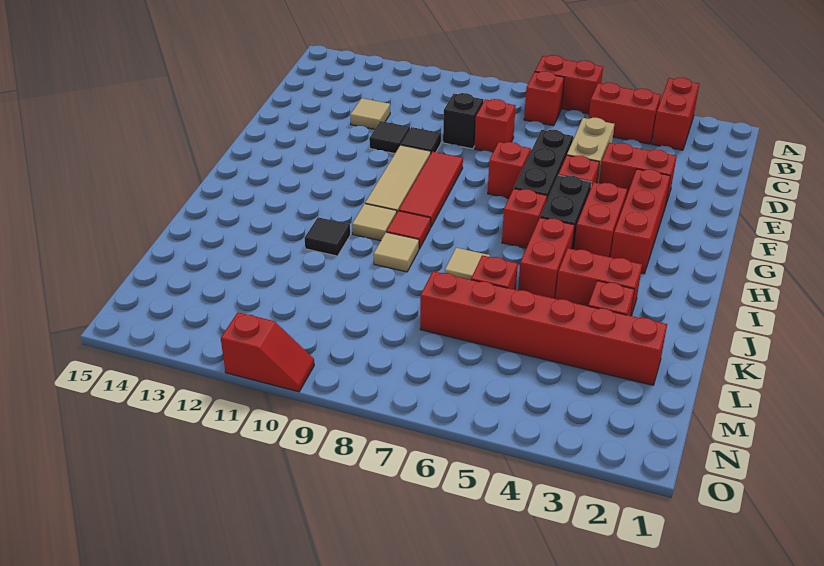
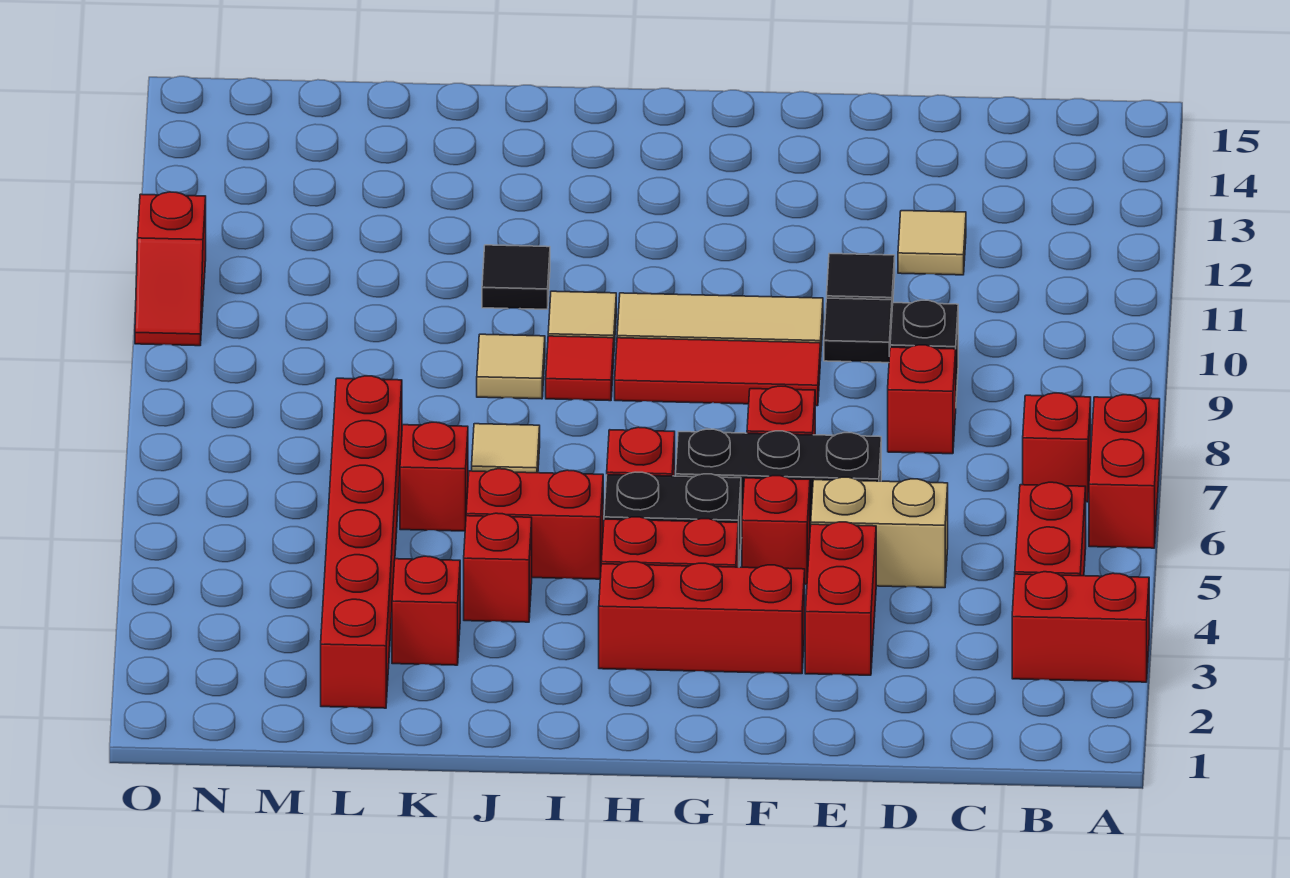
red 1x2 brick [556,248,642,316] -> red 1x1 brick [464,513,532,622]

